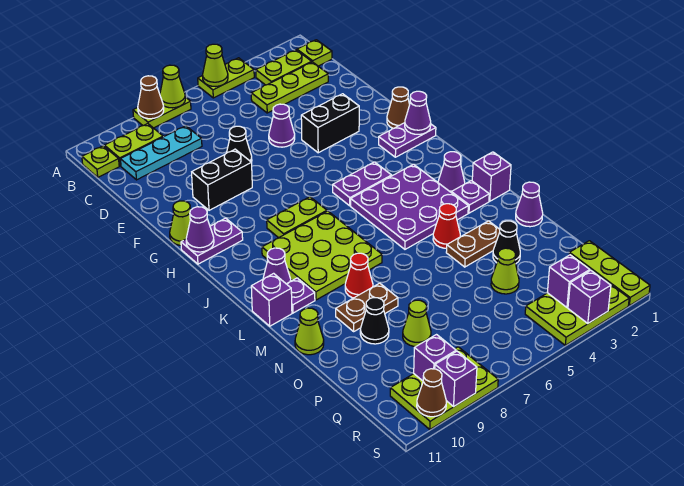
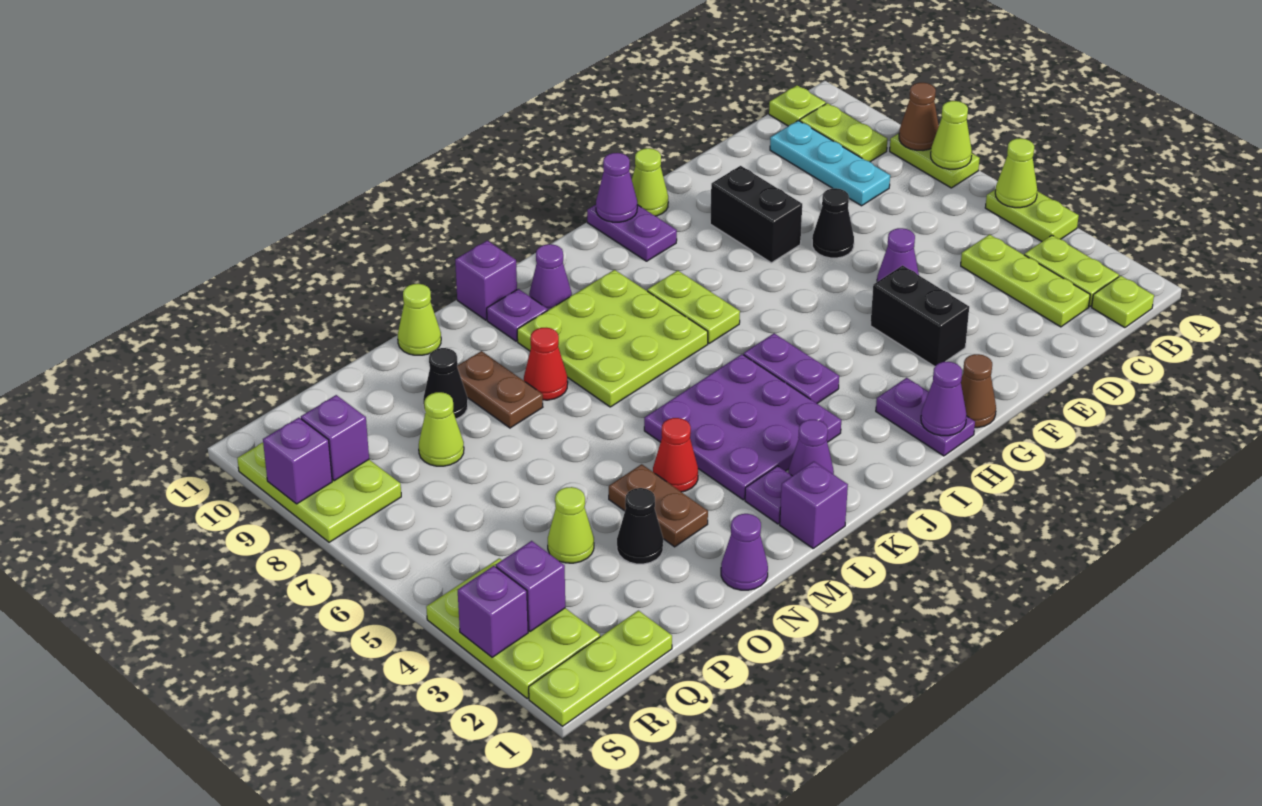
brown 1x1 cone [417,369,446,417] -> none

